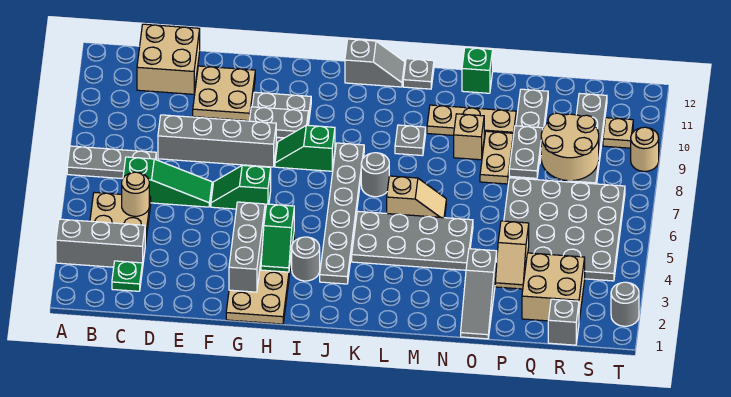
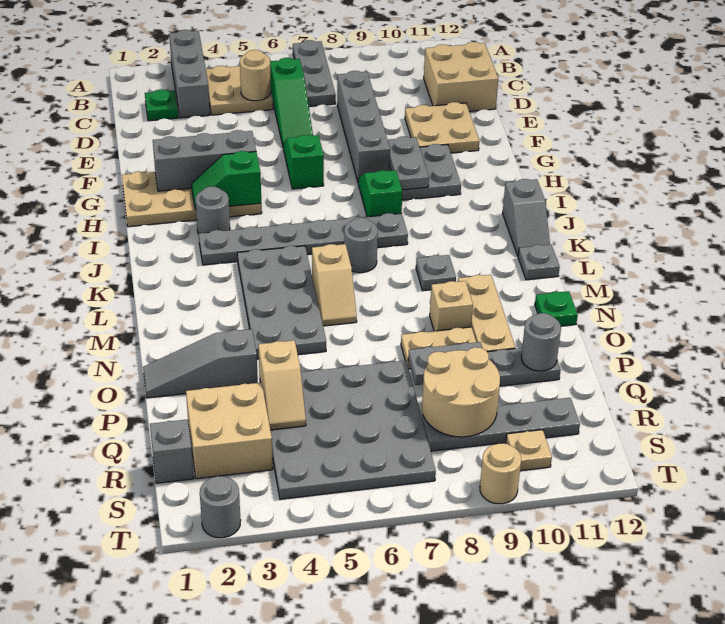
green 1x1 brick [462,47,493,93] -> green 1x1 plate [535,291,578,326]
tan 1x2 slope [495,221,529,289] -> tan 1x2 slope turned to [258,340,306,430]
none -> grey 1x1 round brick [521,313,561,371]

